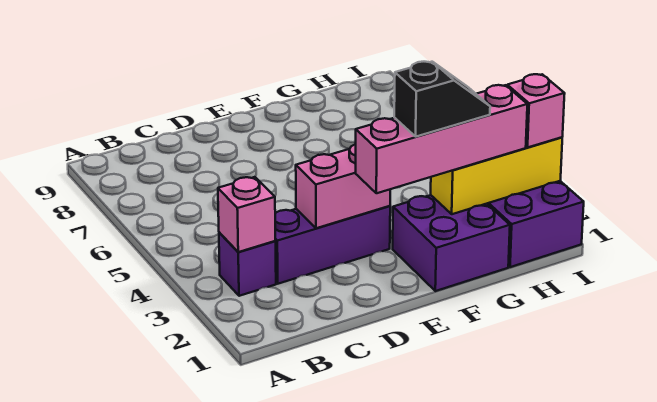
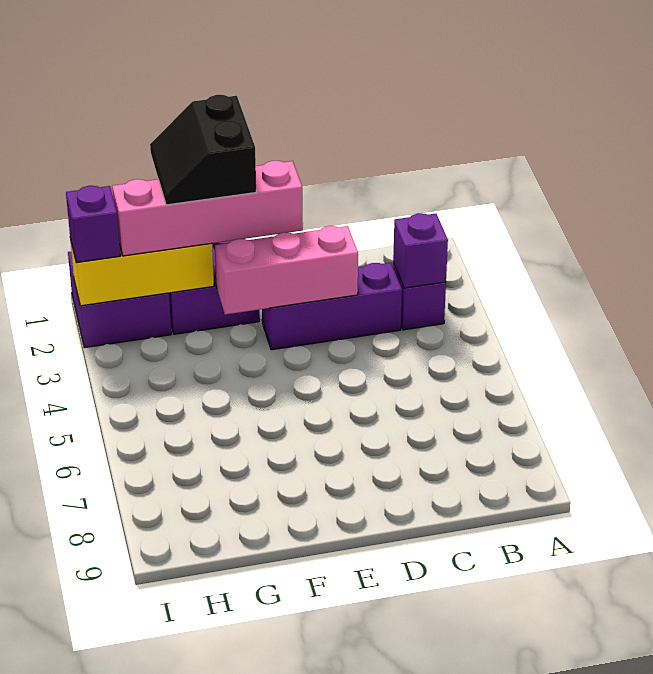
pink 1x1 brick [218,177,275,252] -> purple 1x1 brick [393,213,448,288]
pink 1x2 brick [296,144,390,228] -> pink 1x3 brick [215,226,358,315]
black 1x2 slope [394,62,490,137] -> black 2x2 slope [150,95,256,205]
pink 1x1 brick [507,74,565,147] -> purple 1x1 brick [66,186,120,263]

